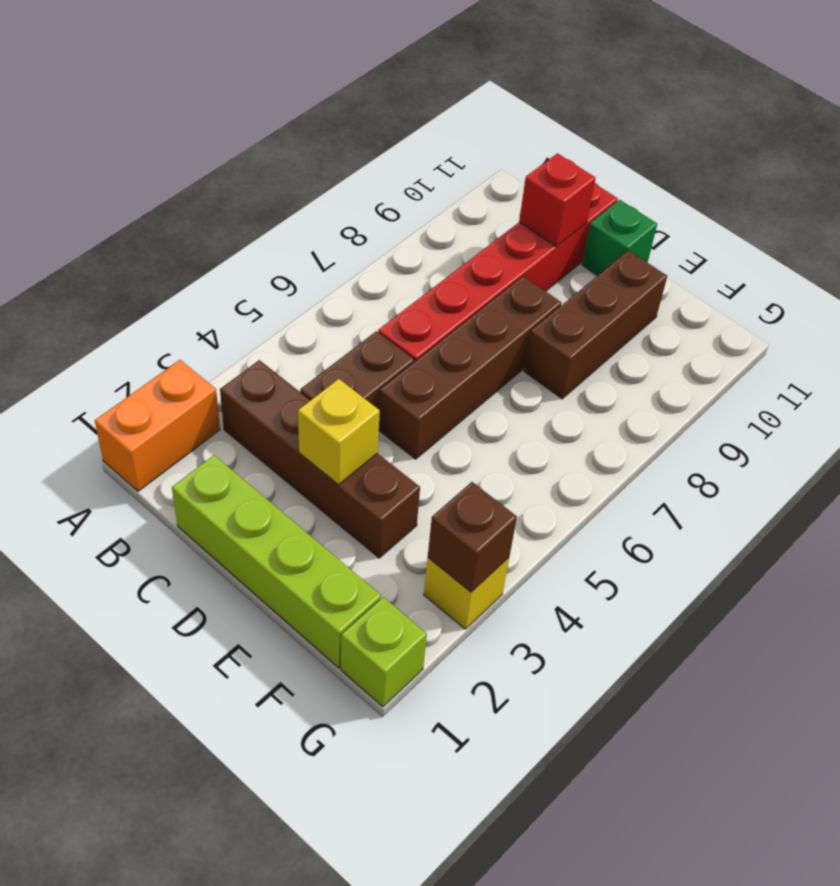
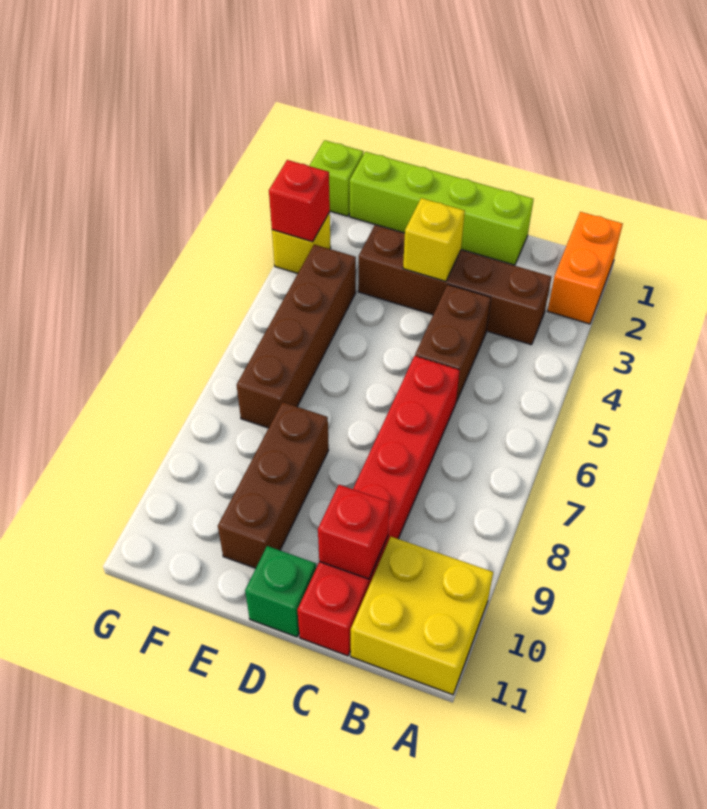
none -> yellow 2x2 brick [351,537,493,695]
brown 1x4 brick [379,276,561,459] -> brown 1x4 brick moved to [237,244,356,428]
brown 1x1 brick [428,482,517,592] -> red 1x1 brick [269,160,330,242]

